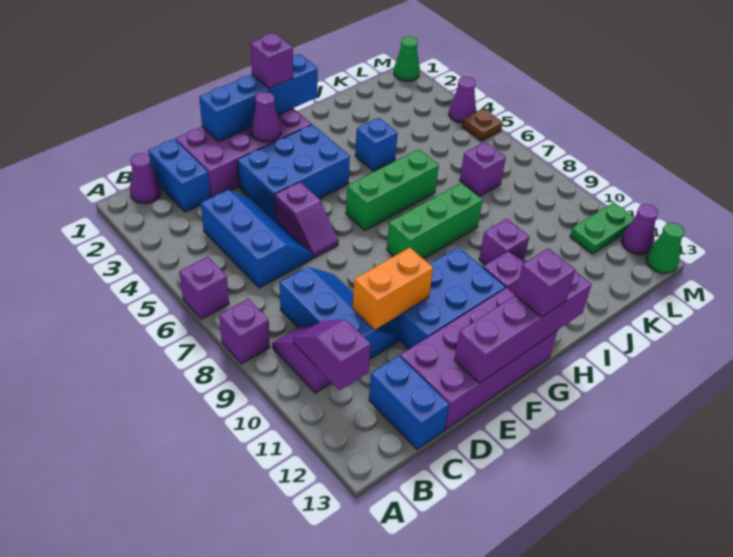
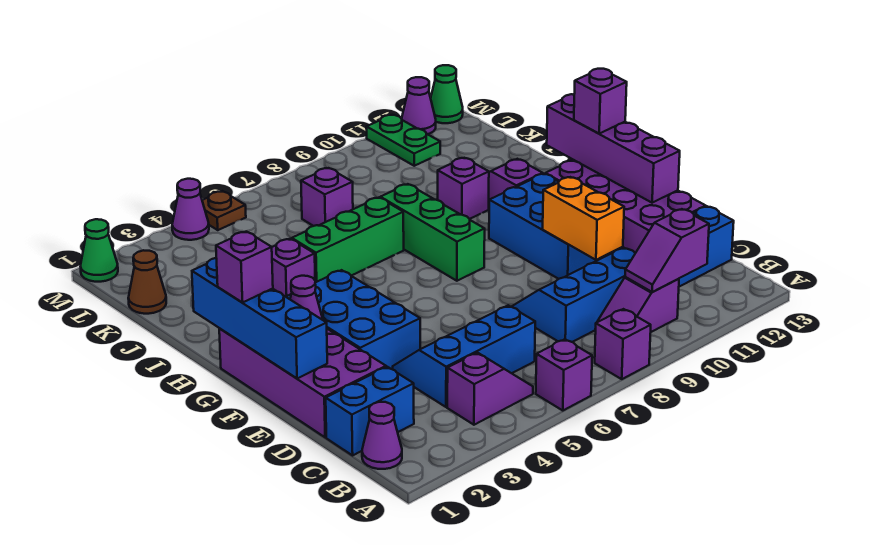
purple 1x2 slope [275,182,339,258] -> purple 1x2 slope moved to [447,353,533,425]
green 1x3 brick [346,149,439,230] -> green 1x3 brick turned to [292,198,404,283]
blue 1x1 brick [355,118,398,171] -> purple 1x1 brick [272,239,315,297]
none -> brown 1x1 cone [128,250,166,314]

